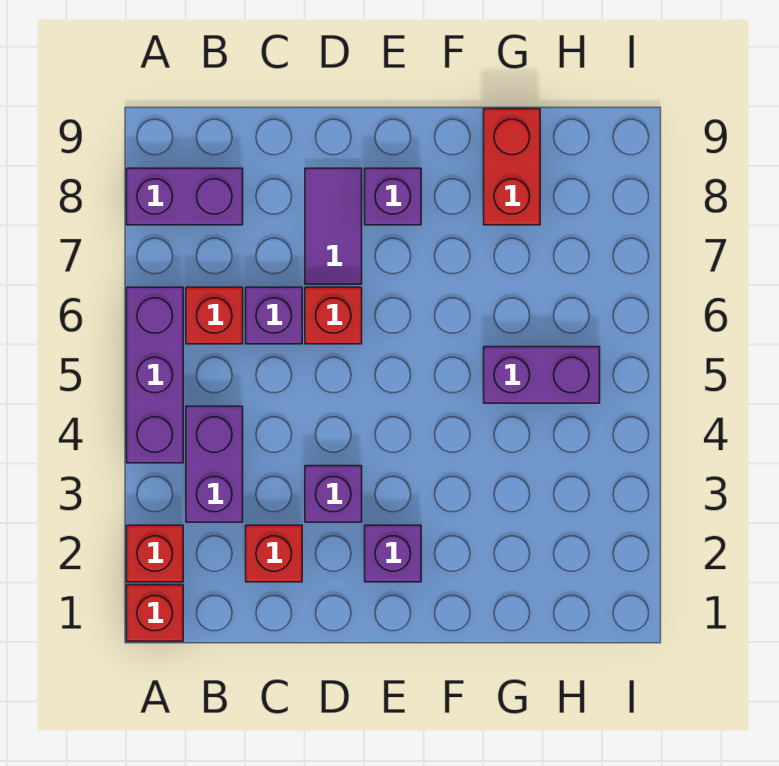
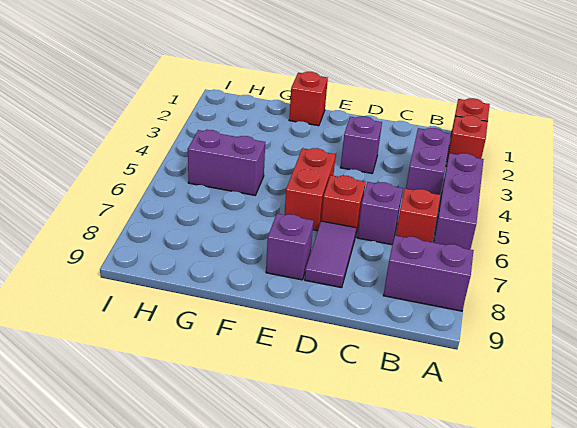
red 1x1 brick [246,525,302,582] -> red 1x1 brick moved to [289,72,328,126]
purple 1x1 brick [365,525,421,582] -> none
red 1x2 brick [484,109,540,225] -> red 1x2 brick moved to [285,148,336,231]

